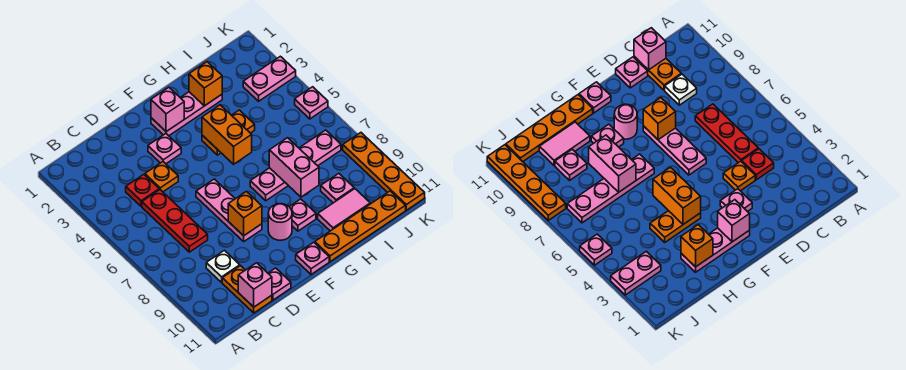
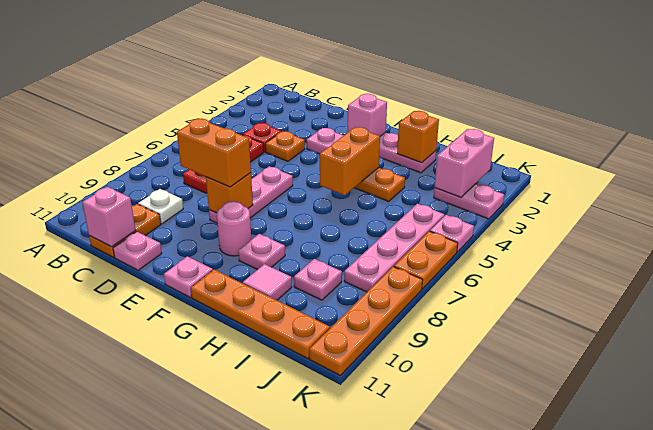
none -> orange 1x2 brick [177,119,251,187]
pink 1x4 plate [250,130,341,201] -> pink 1x4 plate turned to [344,204,444,292]
pink 1x2 brick [269,138,319,197] -> pink 1x2 brick moved to [435,129,494,197]
pink 1x2 tile [318,189,370,231] -> pink 1x1 tile [243,264,292,300]
none -> orange 1x2 plate [394,231,458,289]

